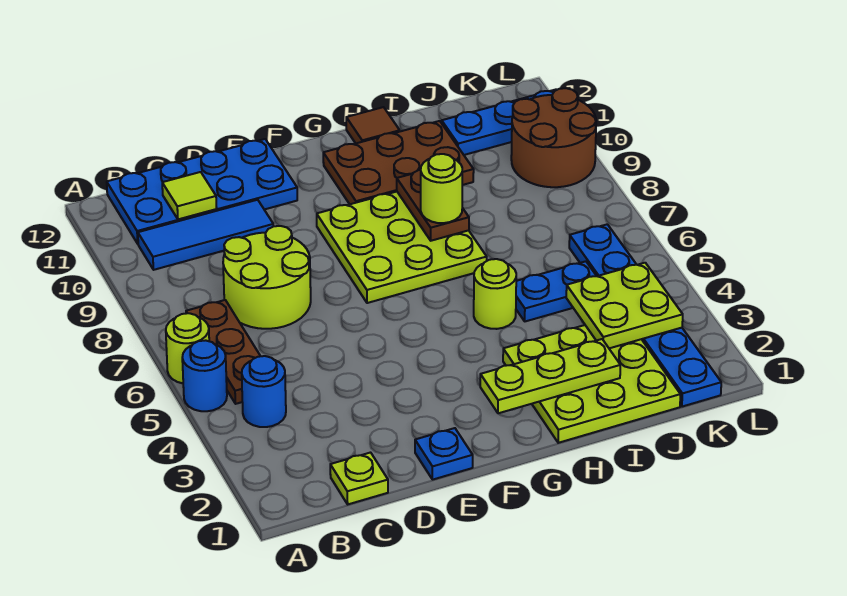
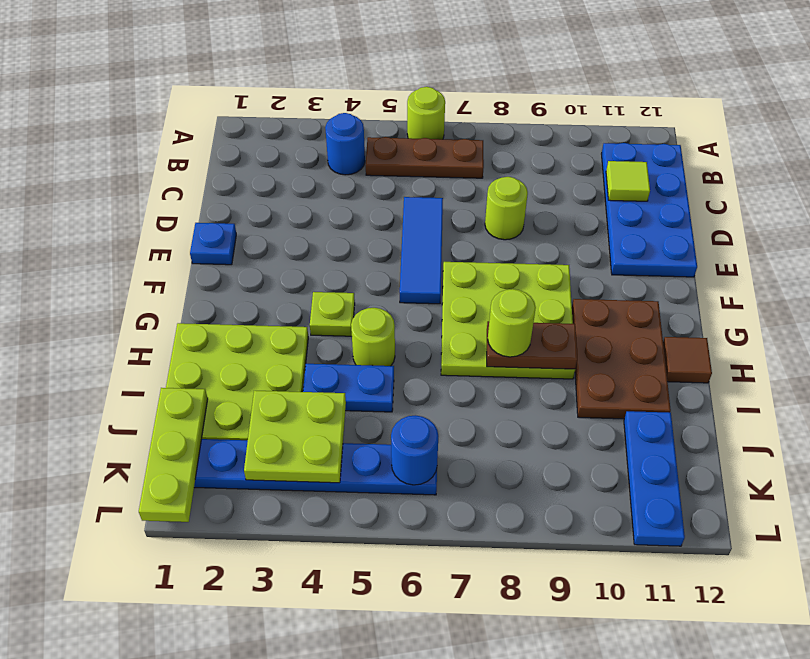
blue 1x1 round brick [182,340,227,411] -> blue 1x1 round brick moved to [391,415,438,485]
blue 1x3 tile [138,200,273,270] -> blue 1x3 tile moved to [400,197,443,304]
lime 1x1 plate [330,453,388,504] -> lime 1x1 plate moved to [310,292,355,336]
lime 2x2 round brick [223,226,311,329] -> lime 1x1 round brick [485,177,528,240]
lime 1x3 plate [480,339,620,413] -> lime 1x3 plate moved to [139,388,208,522]
blue 1x2 plate [516,261,596,321] -> blue 1x2 plate turned to [303,364,394,412]
brown 2x2 round brick [511,88,596,187] -> none

